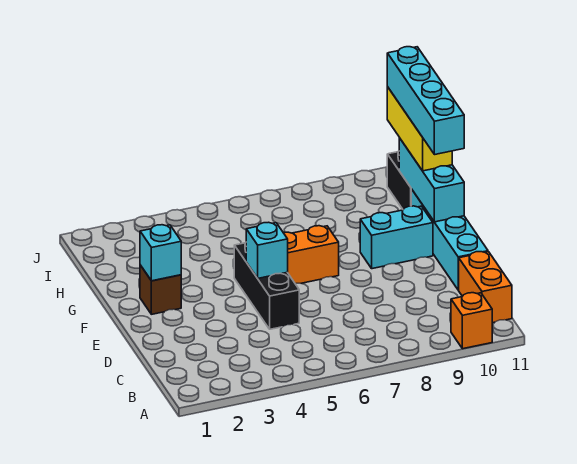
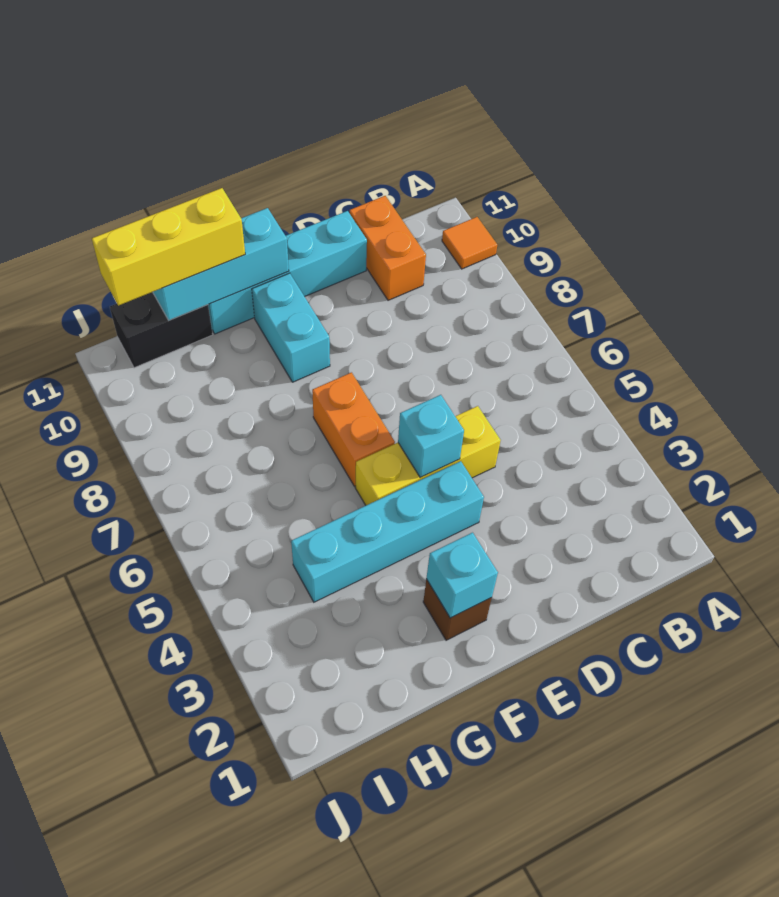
orange 1x1 brick [451,293,492,349] -> orange 1x1 tile [442,217,497,269]
orange 1x2 brick [459,252,512,323] -> orange 1x2 brick turned to [350,196,426,300]
black 1x3 brick [234,243,299,329] -> yellow 1x3 brick [355,406,501,505]
cyan 1x4 brick [387,47,464,155] -> cyan 1x4 brick moved to [291,461,484,602]

